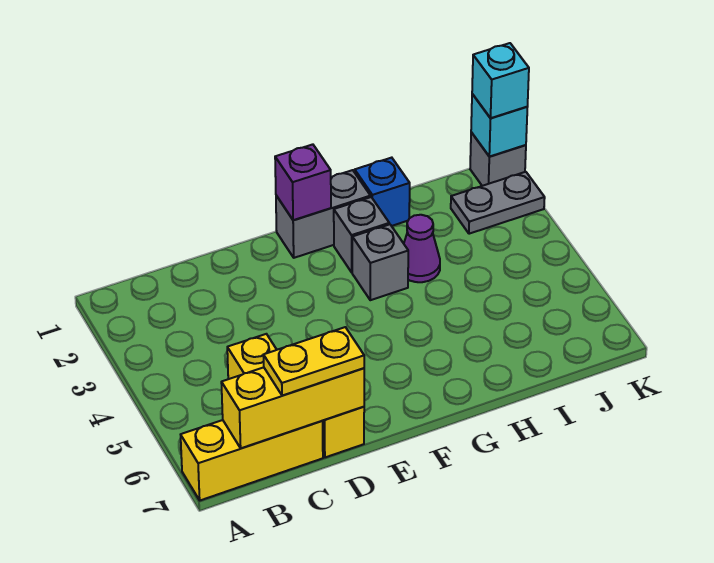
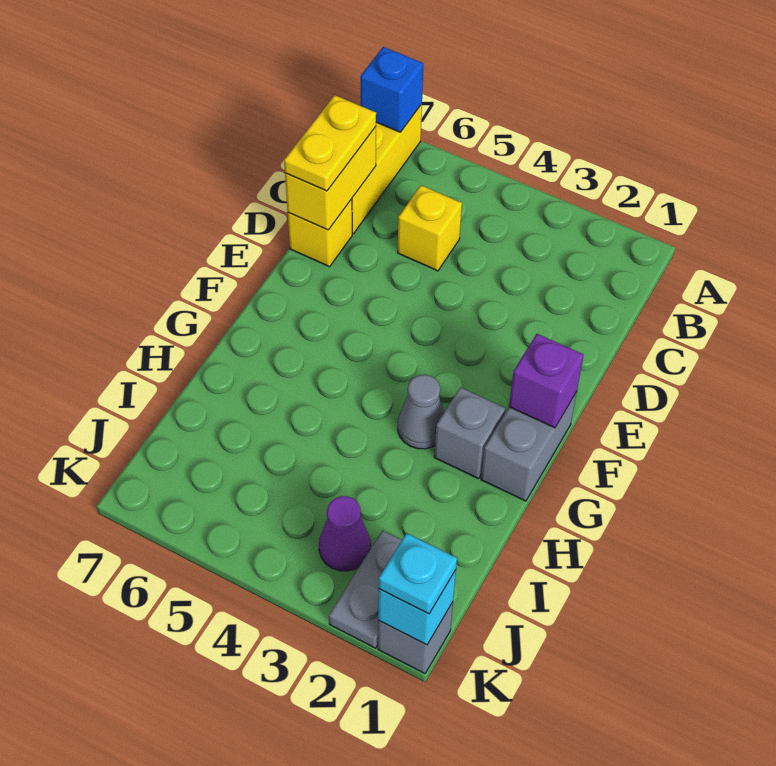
yellow 1x3 brick [221,367,364,448] -> yellow 1x2 brick [285,127,376,230]
grey 1x1 brick [352,224,408,300] -> grey 1x1 cone [398,375,444,449]
blue 1x1 brick [355,158,410,226] -> blue 1x1 brick moved to [360,47,423,132]
purple 1x1 cone [404,215,440,282] -> purple 1x1 cone moved to [319,496,371,571]
cyan 1x1 brick [472,43,529,118] -> cyan 1x1 plate [379,533,457,614]

